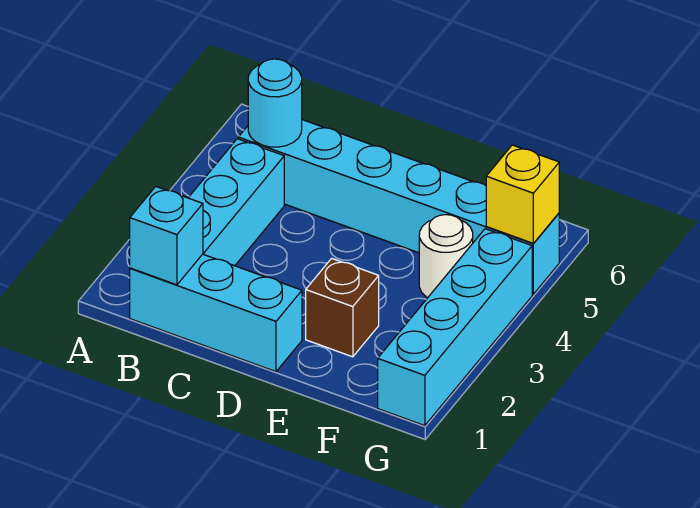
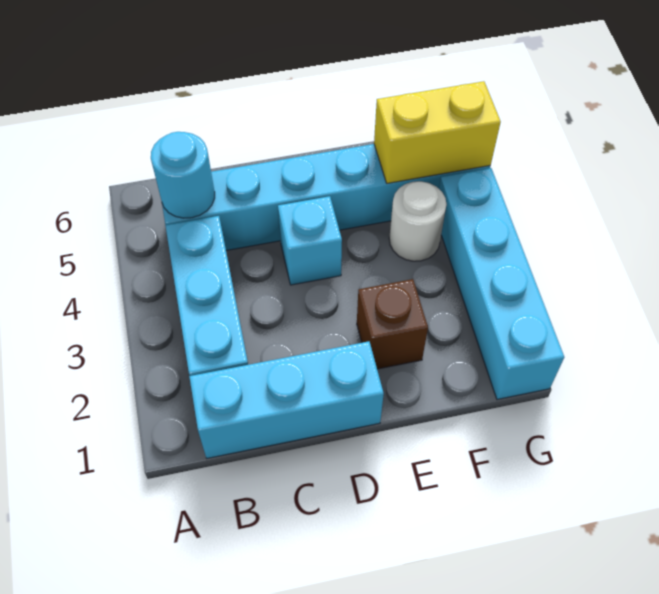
cyan 1x1 brick [130,187,203,285] -> cyan 1x1 brick moved to [278,196,342,285]
yellow 1x1 brick [486,145,559,244] -> yellow 1x2 brick [374,81,501,183]

